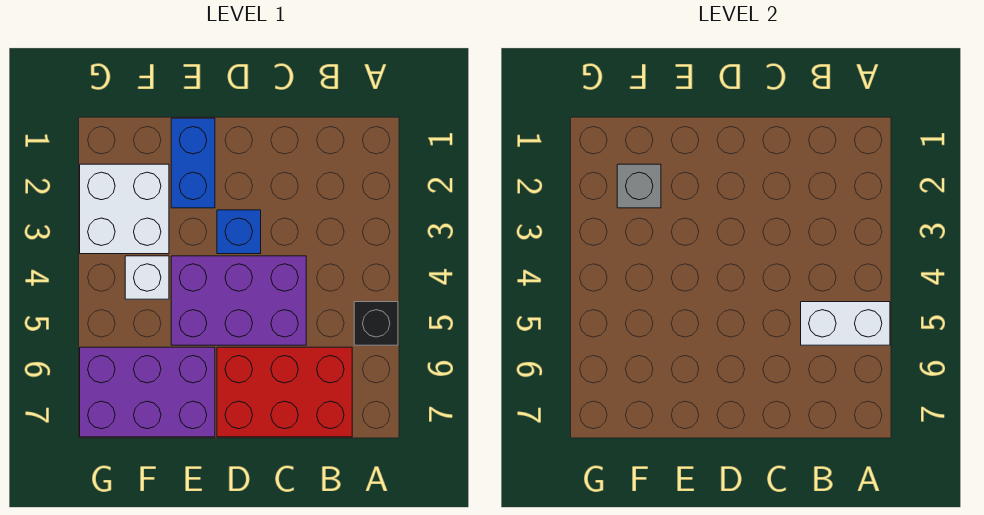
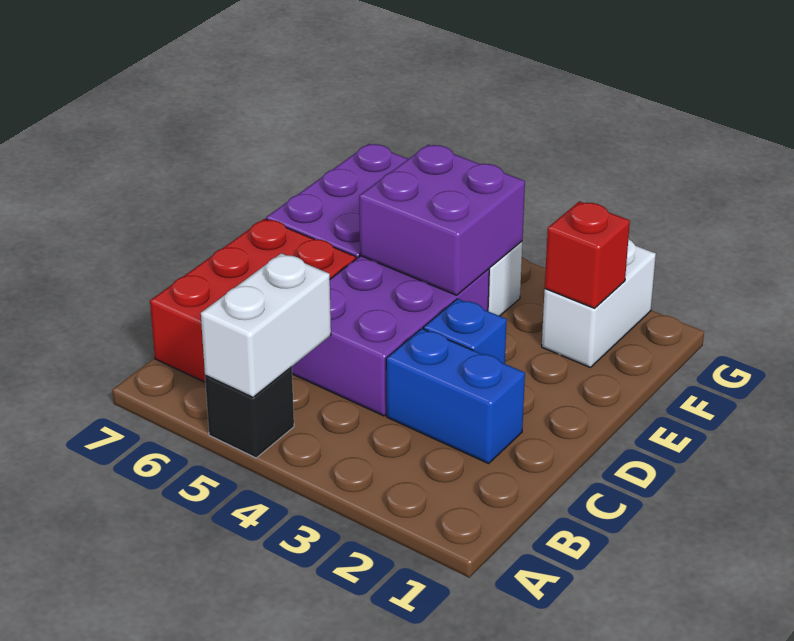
blue 1x2 brick [171,118,215,208] -> blue 1x2 brick moved to [386,329,525,464]
none -> purple 2x2 brick [359,145,525,295]
white 2x2 brick [80,164,169,254] -> white 1x2 brick [542,239,656,368]
grey 1x1 brick [617,164,661,208] -> red 1x1 brick [545,201,630,308]

